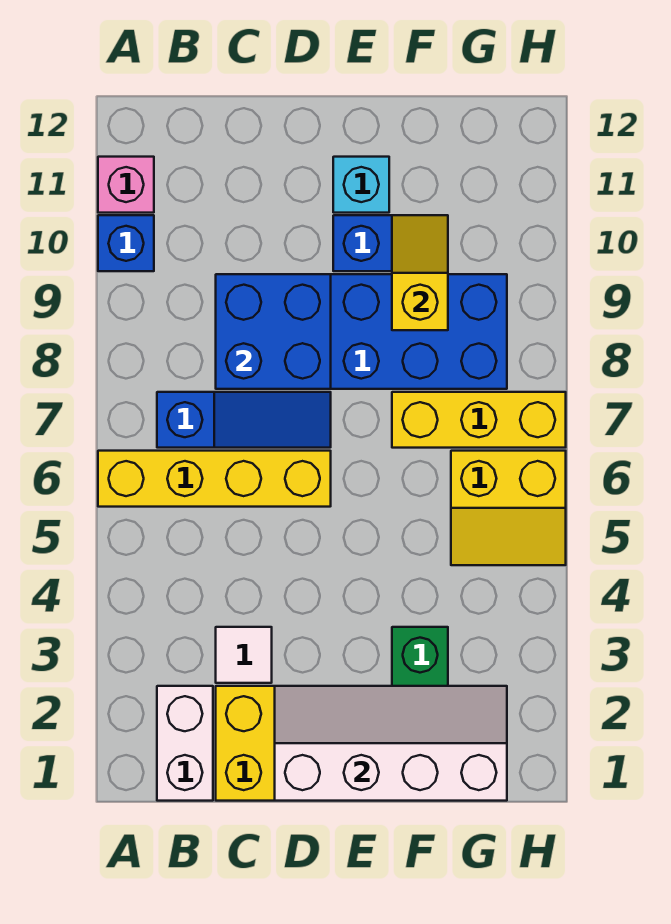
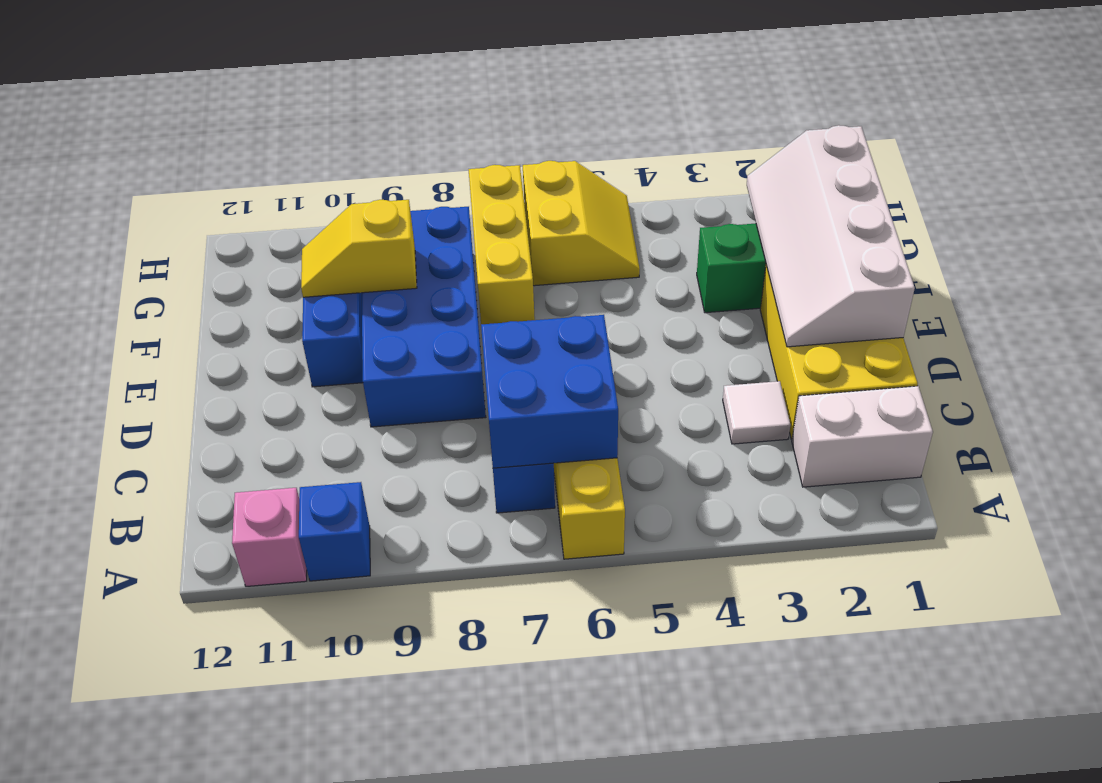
blue 2x2 brick [216,274,331,389] -> blue 2x2 brick moved to [481,315,618,468]
cyan 1x1 brick [333,157,389,213] -> none

